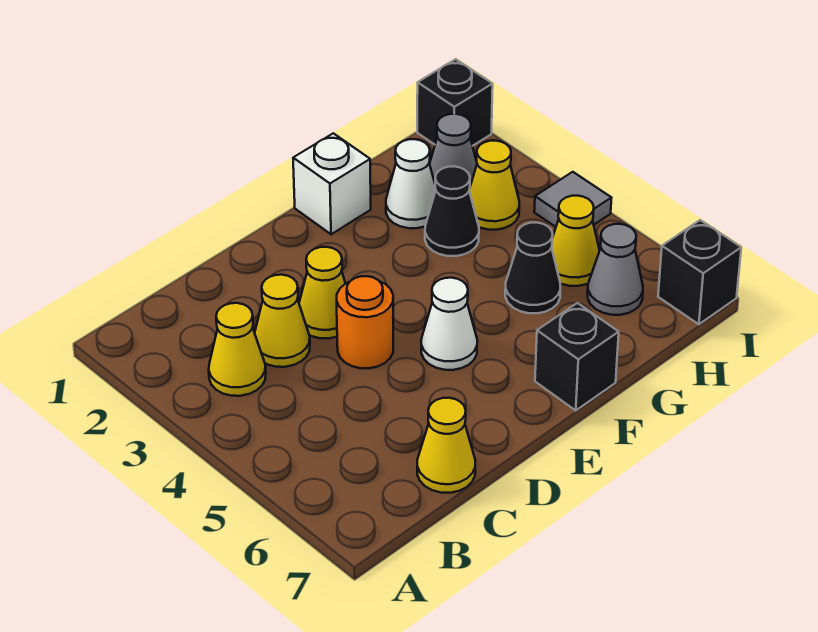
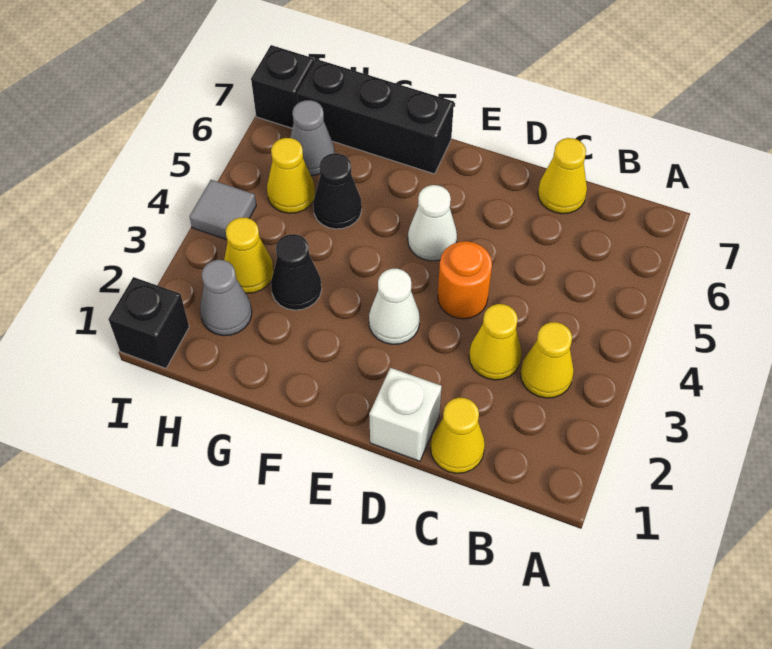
yellow 1x1 cone [299,247,346,338] -> yellow 1x1 cone moved to [431,397,485,473]
white 1x1 brick [293,133,371,234] -> white 1x1 brick moved to [369,368,442,461]
black 1x1 brick [535,303,619,410] -> black 1x3 brick [297,59,454,174]
white 1x1 cone [386,139,436,228] -> white 1x1 cone moved to [369,269,420,344]

